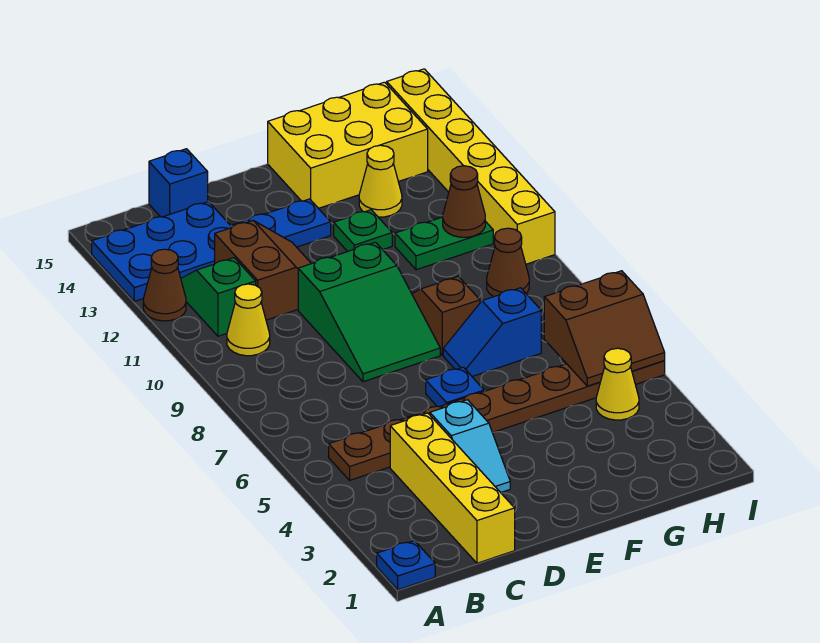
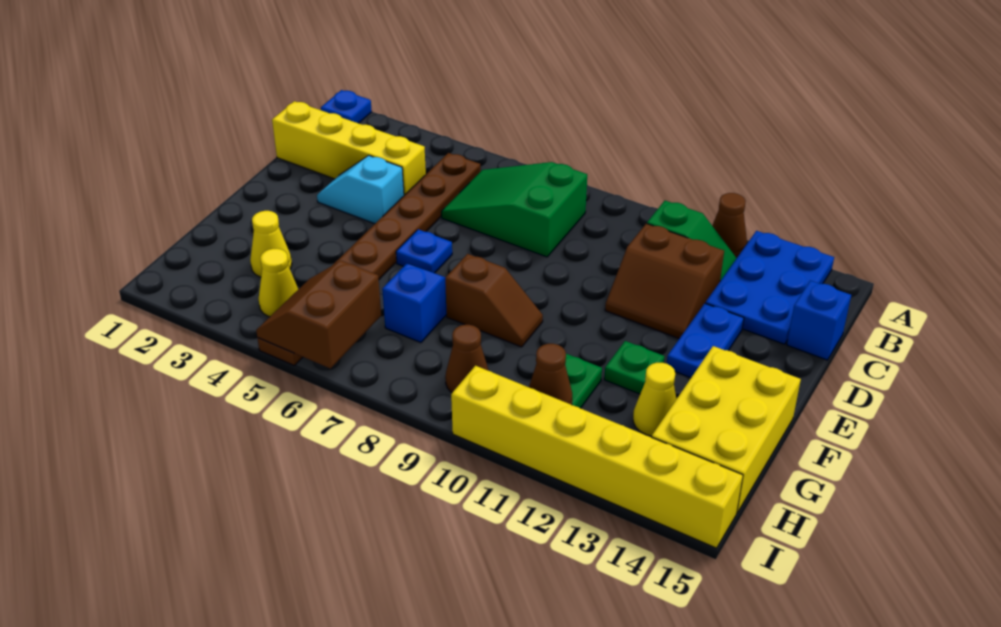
yellow 1x1 cone [227,284,270,356] -> yellow 1x1 cone moved to [250,211,292,277]
green 2x3 slope [298,242,440,382] -> green 2x3 slope moved to [441,162,587,257]

